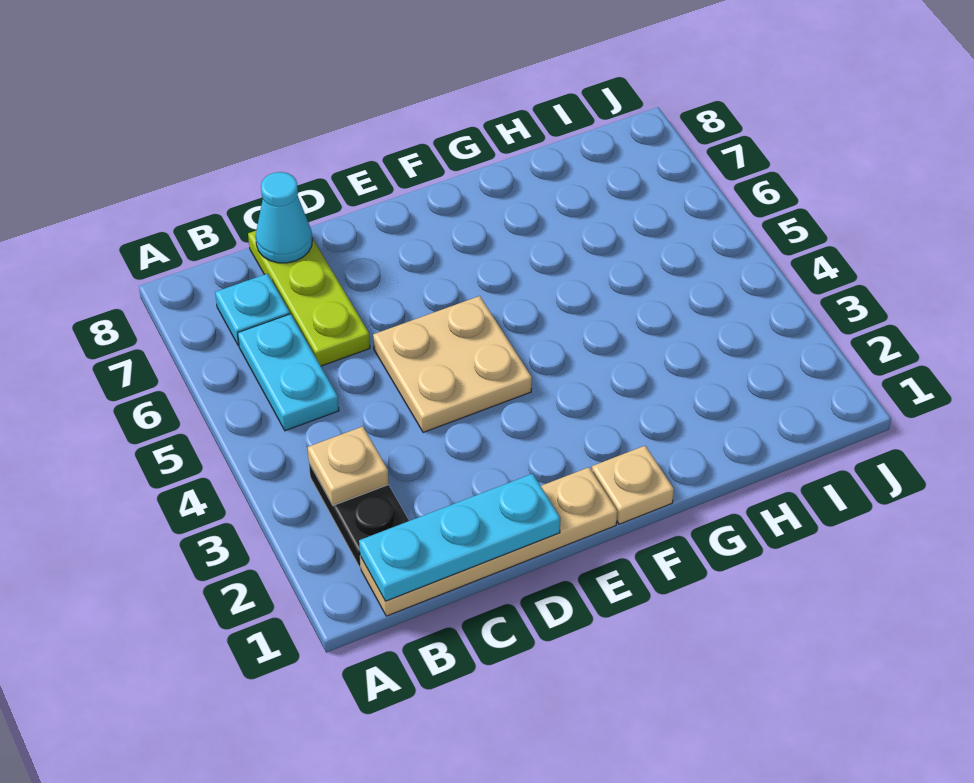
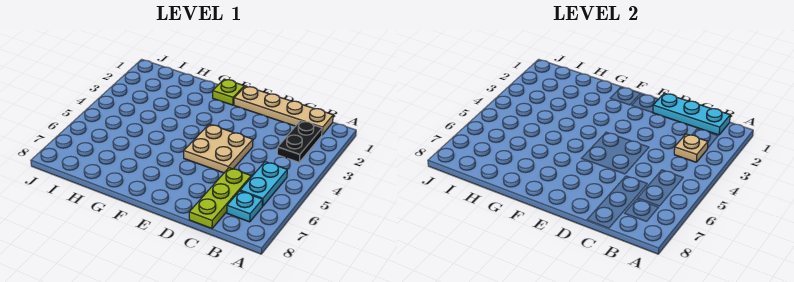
cyan 1x1 cone [256,172,312,263] -> none
tan 1x1 plate [592,446,674,524] -> lime 1x1 plate [213,79,244,105]

